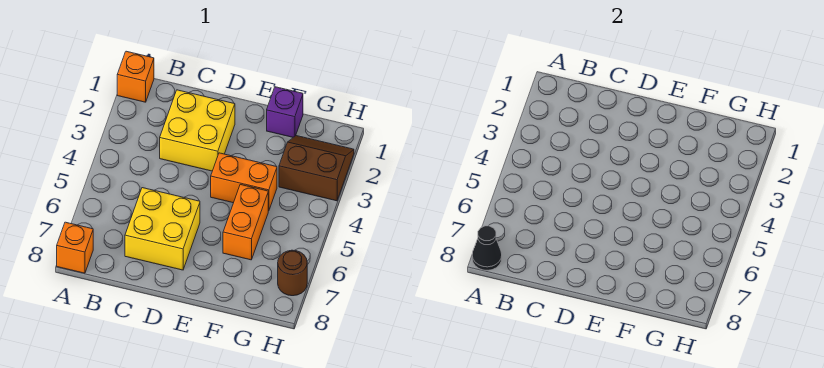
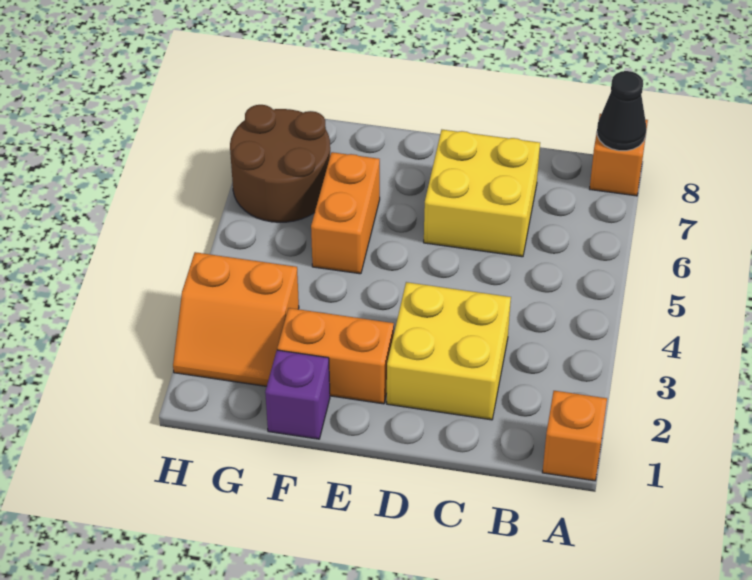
orange 1x2 brick [211,153,277,211] -> orange 1x2 brick moved to [277,308,394,404]
brown 2x2 slope [279,136,354,201] -> orange 2x2 slope [173,252,299,386]
brown 1x1 round brick [278,250,307,296] -> brown 2x2 round brick [230,105,330,222]

